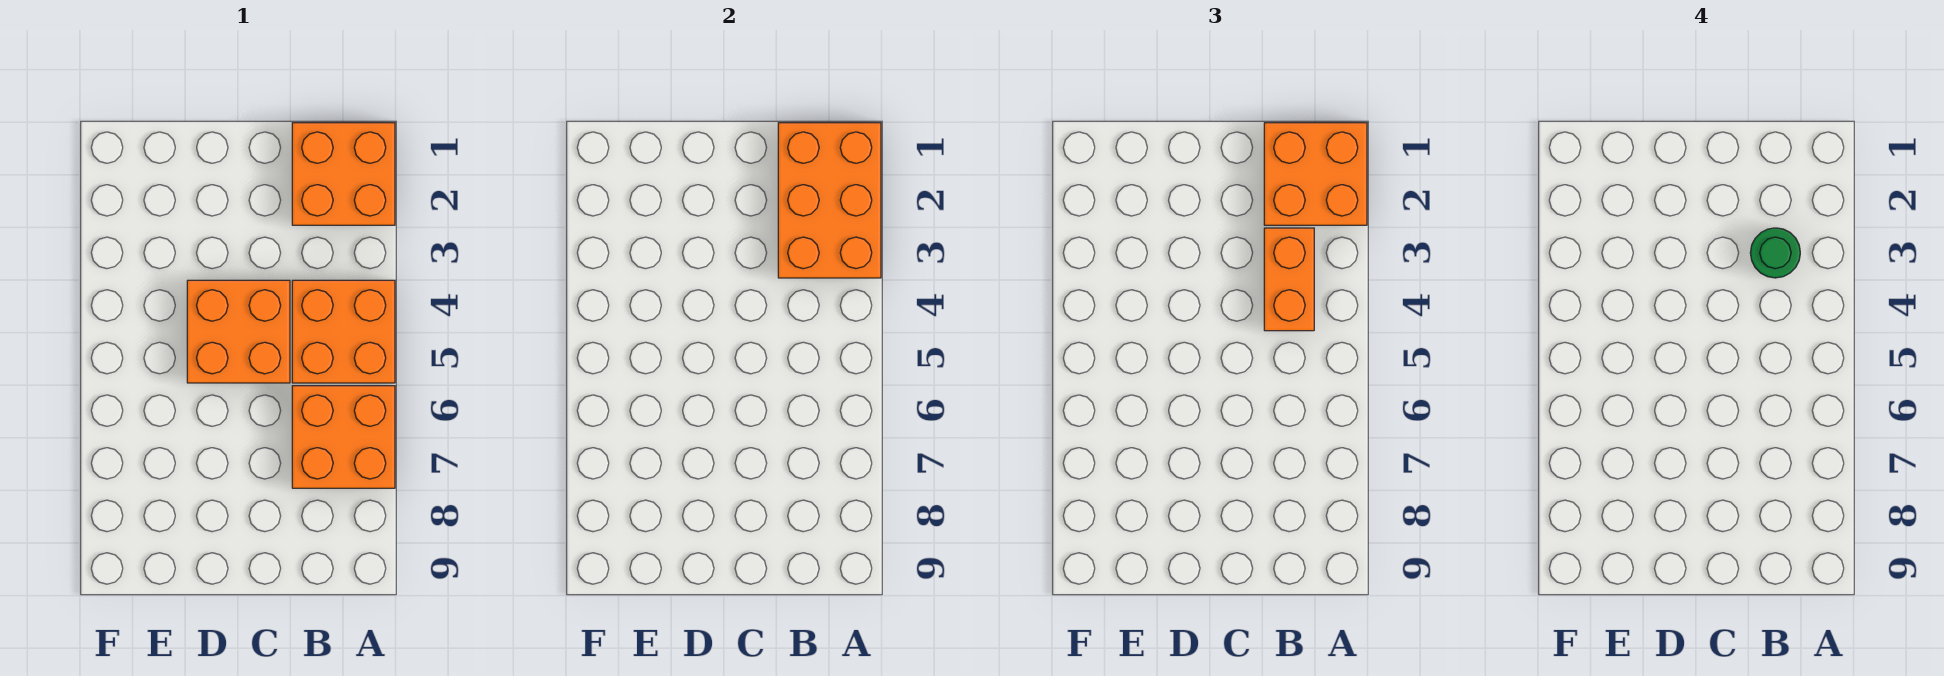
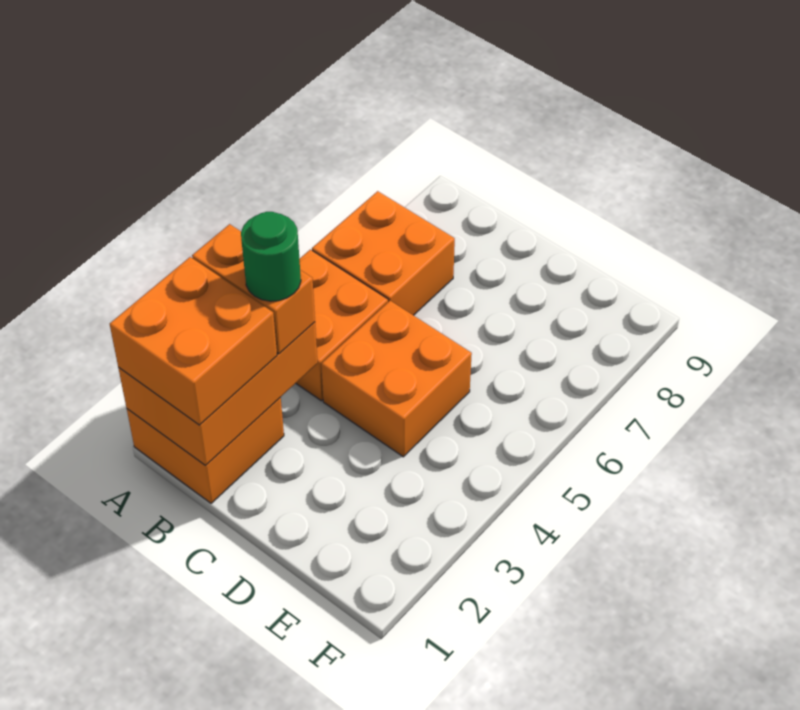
orange 1x2 brick [1264,228,1314,331] -> orange 1x2 brick turned to [192,224,315,354]

